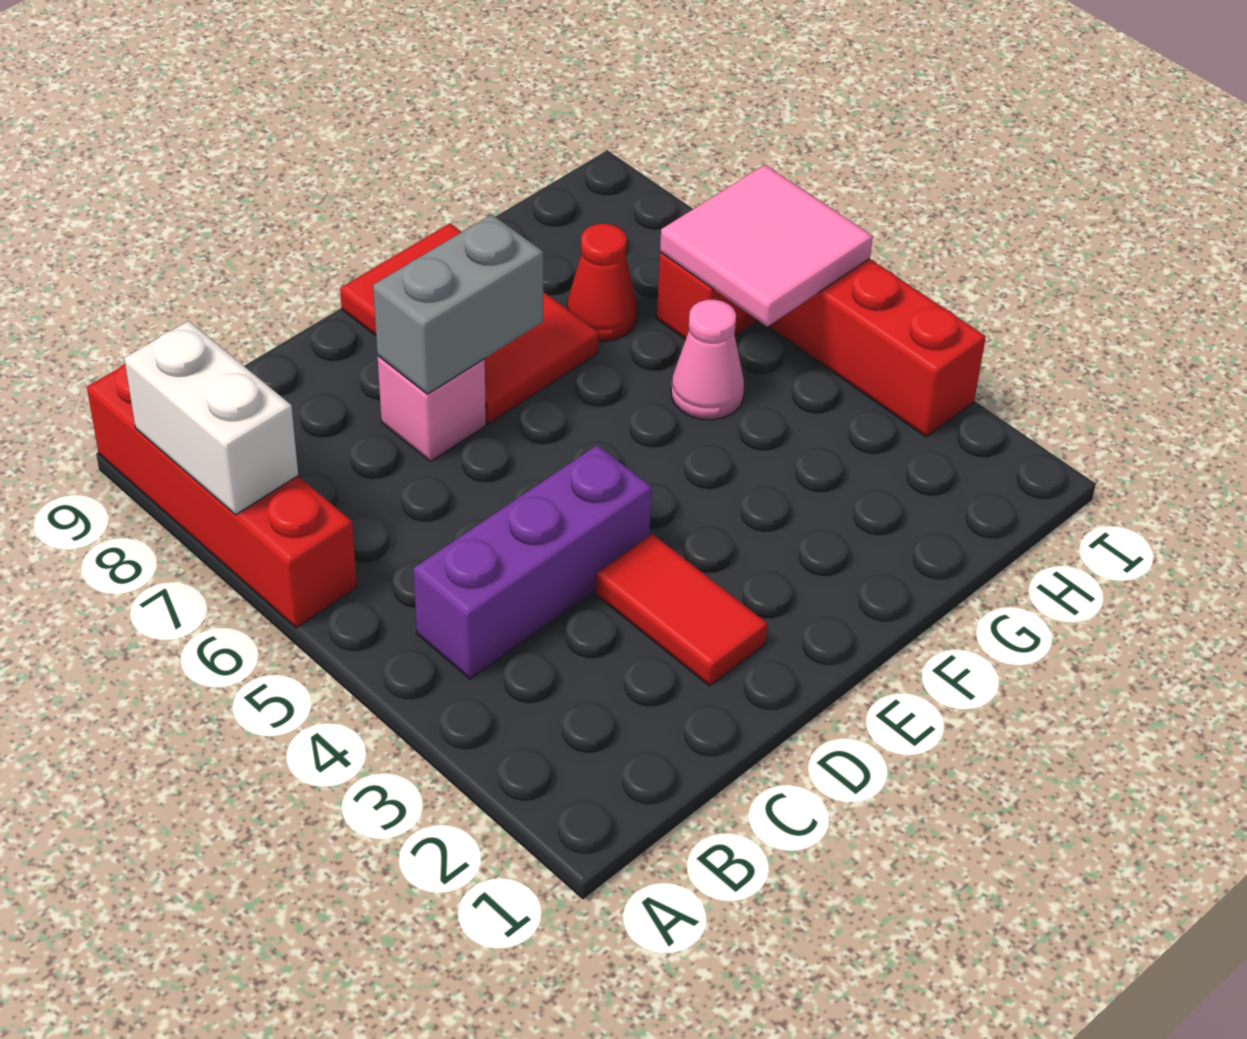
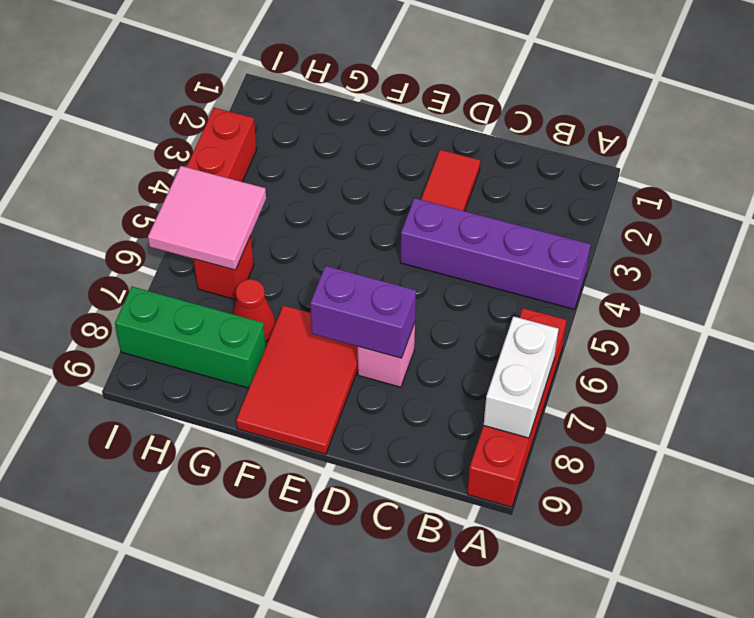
purple 1x3 brick [413,445,652,679] -> purple 1x4 brick [400,198,591,309]
grey 1x2 brick [373,215,543,394] -> purple 1x2 brick [310,266,416,358]
pink 1x1 cone [671,300,744,420] -> none
none -> green 1x3 brick [115,287,266,388]

